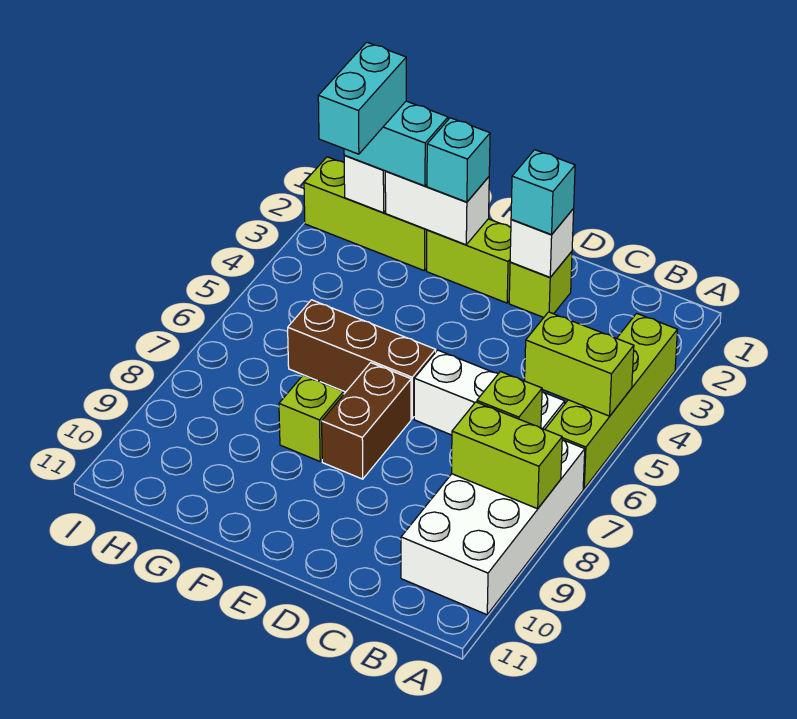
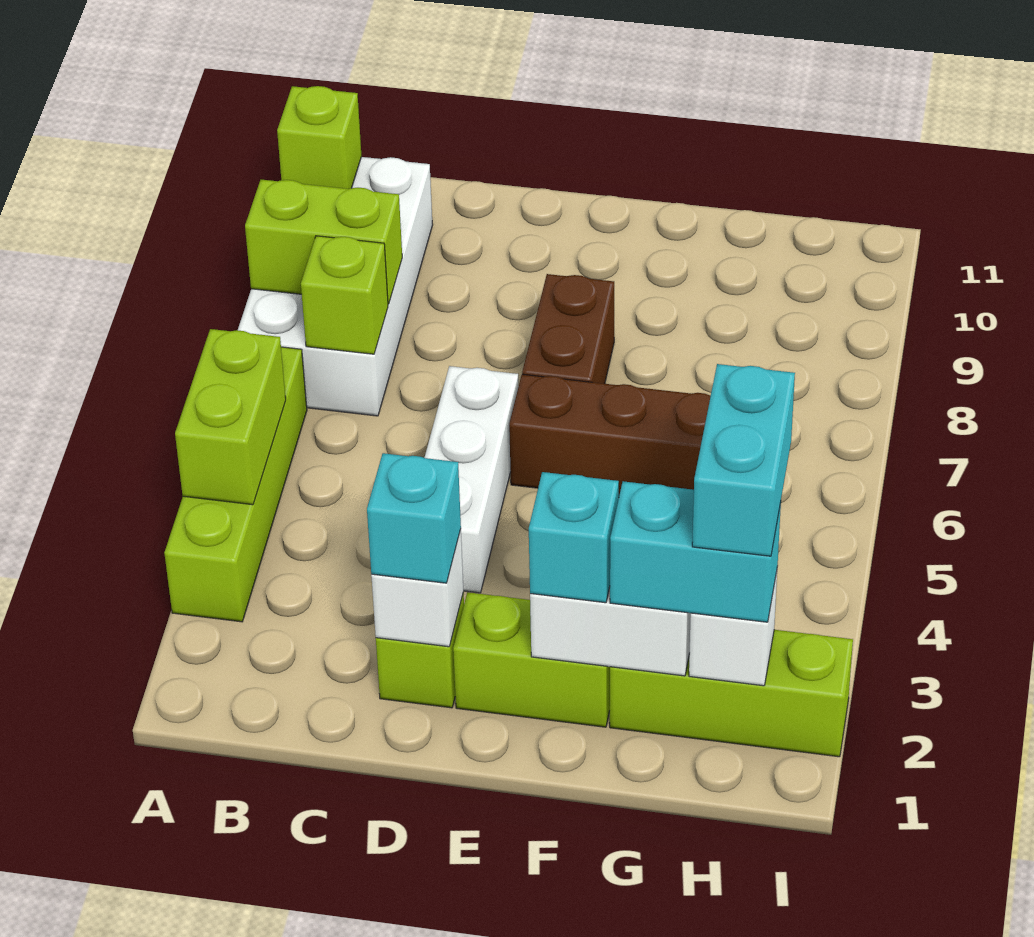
lime 1x2 brick [525,312,634,416] -> lime 1x2 brick turned to [175,329,286,505]
white 1x3 brick [414,350,565,435] -> white 1x3 brick turned to [424,366,519,593]
lime 1x1 brick [279,375,344,461] -> lime 1x1 brick moved to [277,86,361,189]

